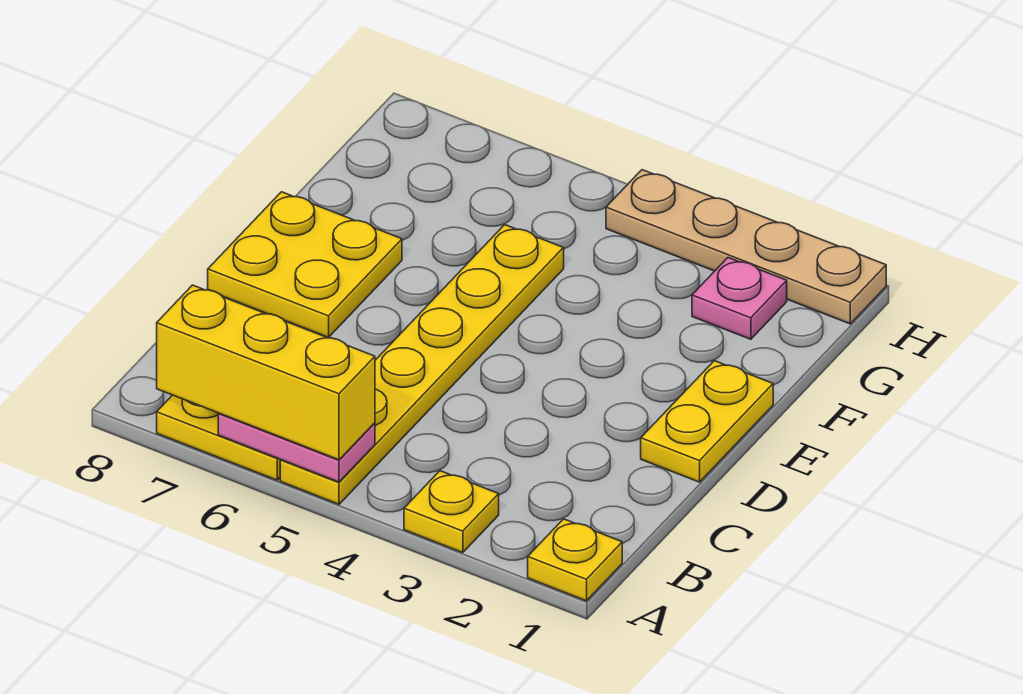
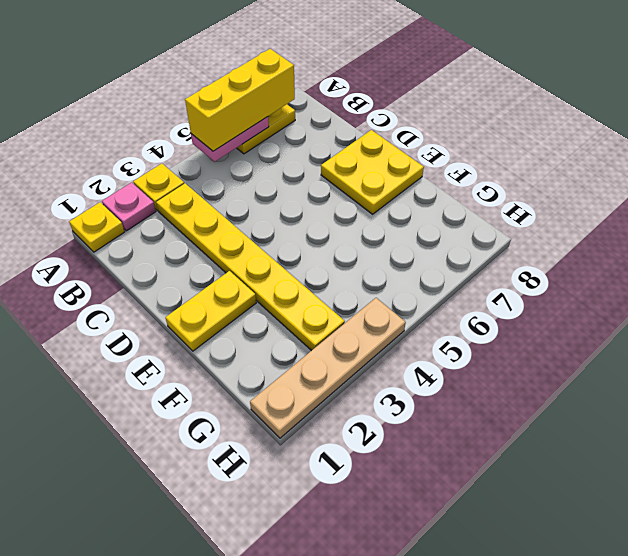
yellow 1x6 plate [280,225,564,504] -> yellow 1x6 plate moved to [156,183,345,351]
yellow 1x2 plate [641,361,773,482] -> yellow 1x2 plate turned to [165,271,256,351]
pink 1x1 plate [692,258,787,339] -> pink 1x1 plate moved to [102,182,156,231]

